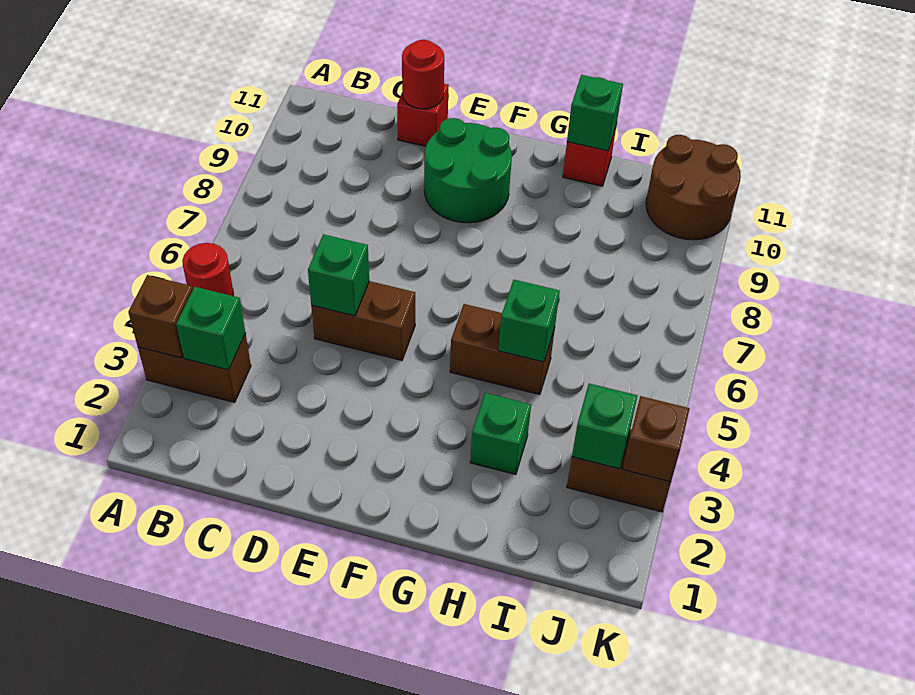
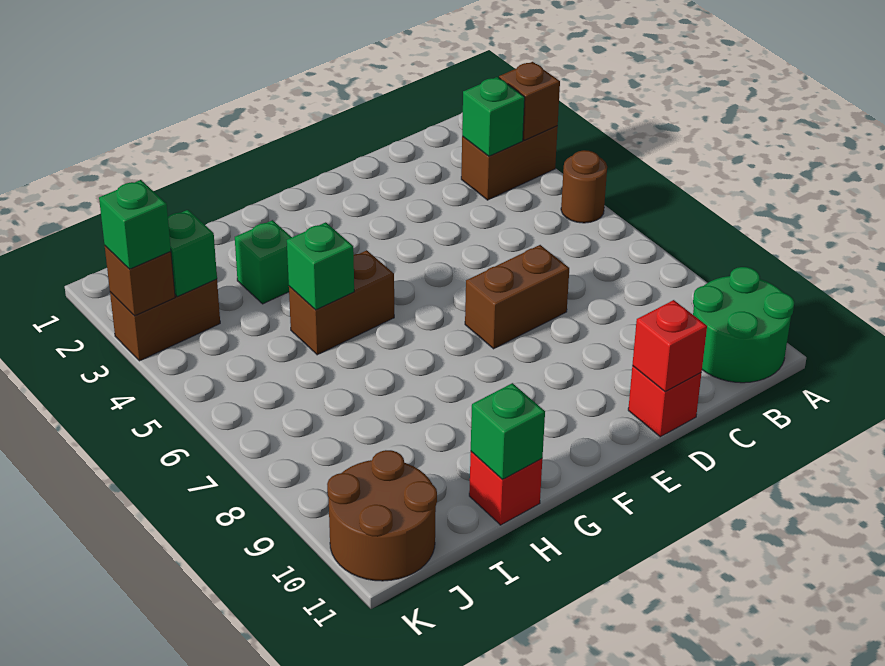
red 1x1 round brick [182,243,233,296] -> brown 1x1 round brick [561,150,607,223]
brown 1x2 brick [311,281,415,360] -> brown 1x2 brick moved to [465,245,569,349]
green 1x1 brick [308,234,369,316] -> green 1x1 brick moved to [99,180,171,269]
red 1x1 round brick [402,40,444,109] -> red 1x1 brick [632,300,707,392]
green 2x2 round brick [424,118,512,223] -> green 2x2 round brick moved to [693,267,794,383]

